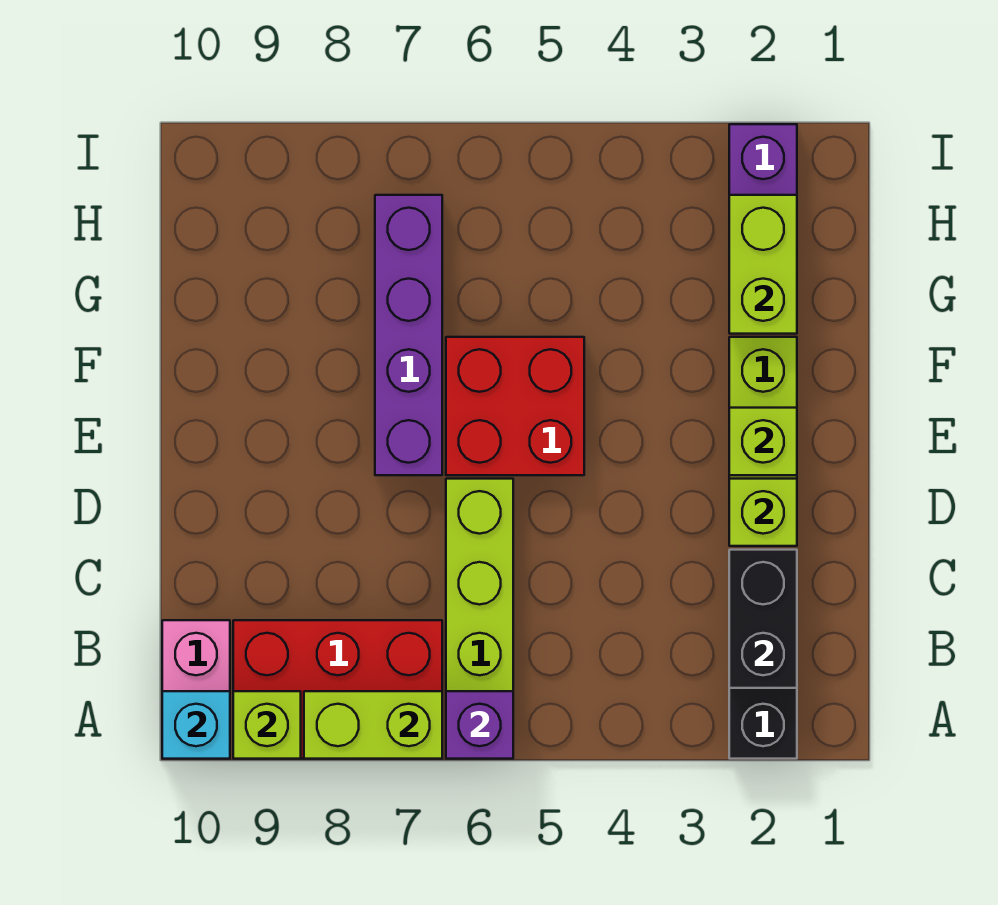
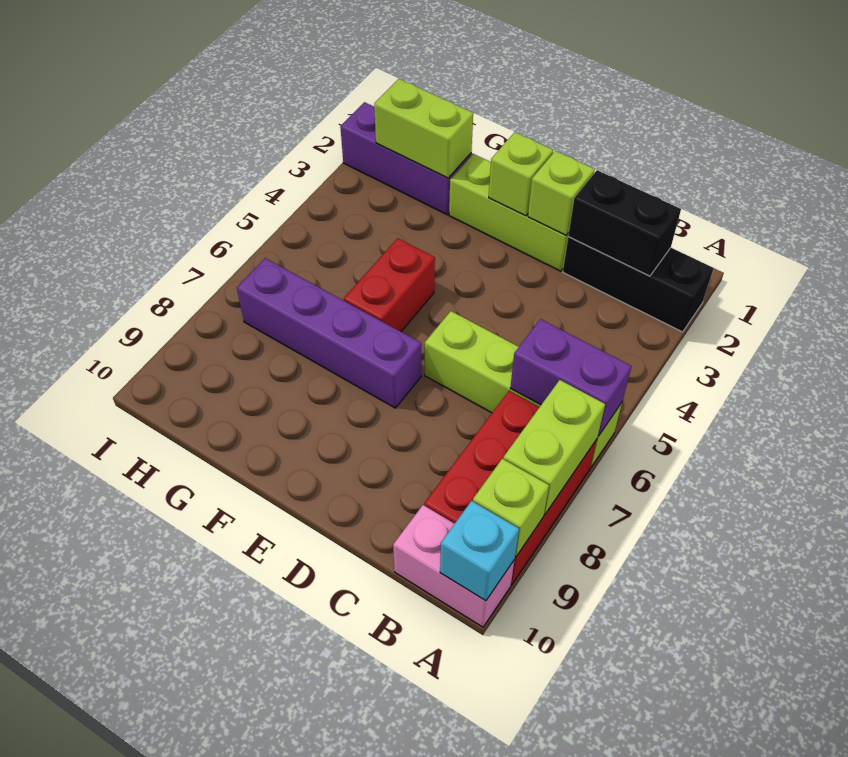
purple 1x1 brick [446,691,513,759] -> purple 1x2 brick [510,319,632,436]
red 2x2 brick [446,337,584,475] -> red 1x2 brick [344,238,435,332]

